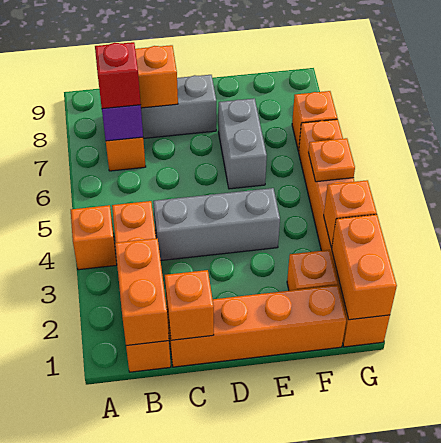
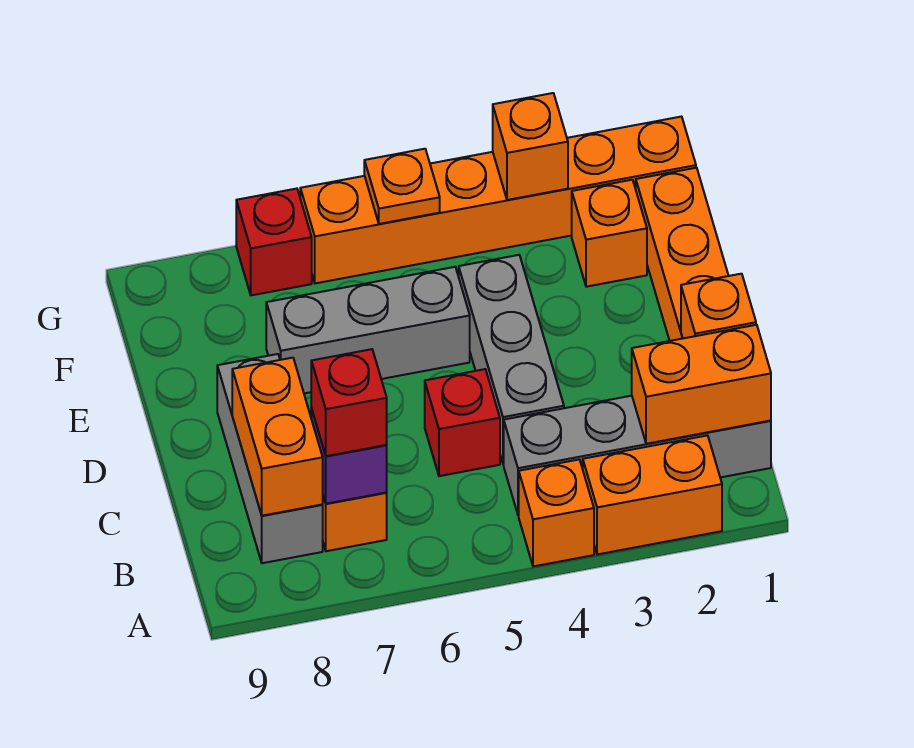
orange 1x4 brick [112,201,171,372] -> grey 1x4 brick [504,396,771,515]
none -> red 1x1 brick [425,369,500,476]
grey 1x2 brick [218,98,267,189] -> grey 1x3 brick [266,267,470,393]
orange 1x2 brick [332,214,397,320] -> orange 1x2 brick moved to [583,435,722,554]
orange 1x1 brick [292,91,337,151] -> red 1x1 brick [236,189,312,295]

